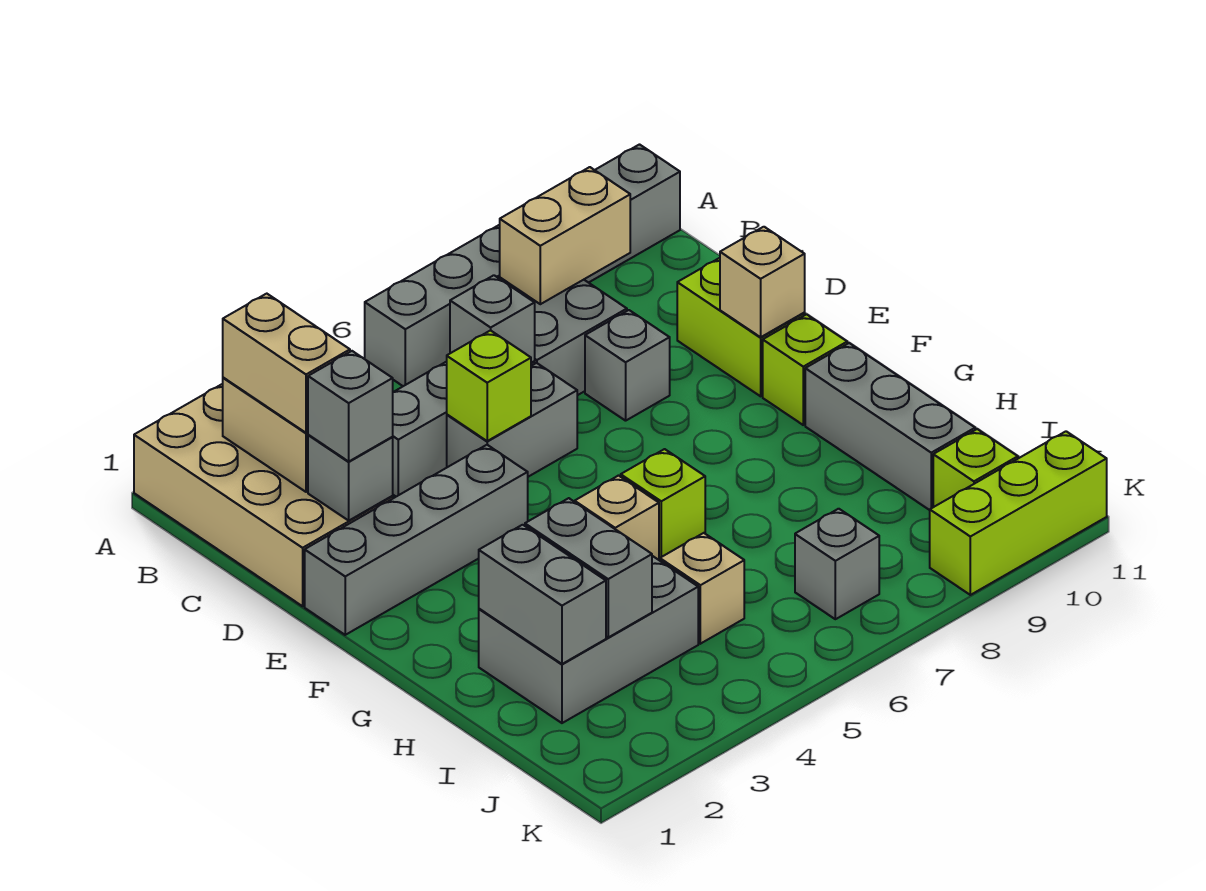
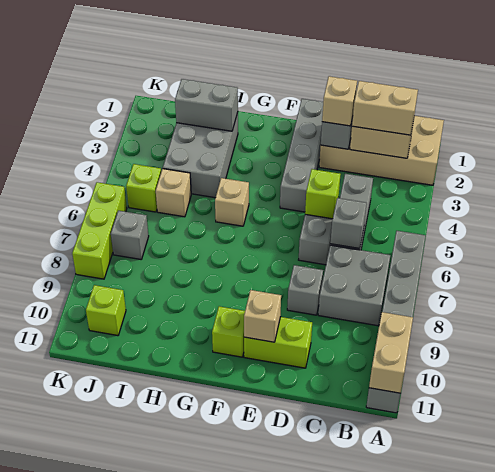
tan 1x2 brick [500,167,630,304] -> tan 1x2 brick moved to [369,312,413,393]
grey 1x1 brick [308,351,393,461] -> tan 1x1 brick [322,76,357,126]
lime 1x1 brick [621,449,705,559] -> lime 1x1 brick moved to [126,164,161,212]
grey 1x3 brick [805,343,975,510] -> none
grey 1x2 brick [525,498,652,637] -> none
lime 1x3 brick [930,431,1107,595] -> lime 1x3 brick moved to [72,182,127,279]

